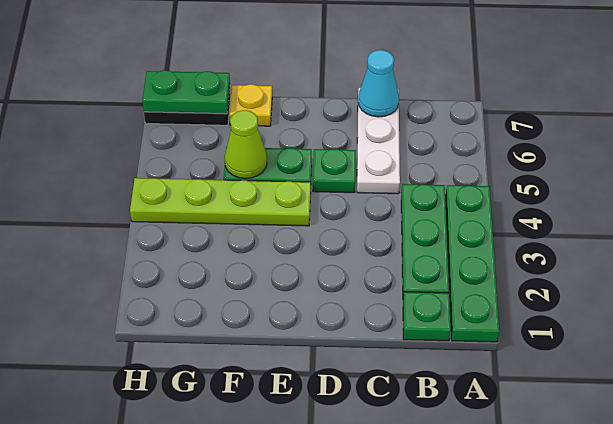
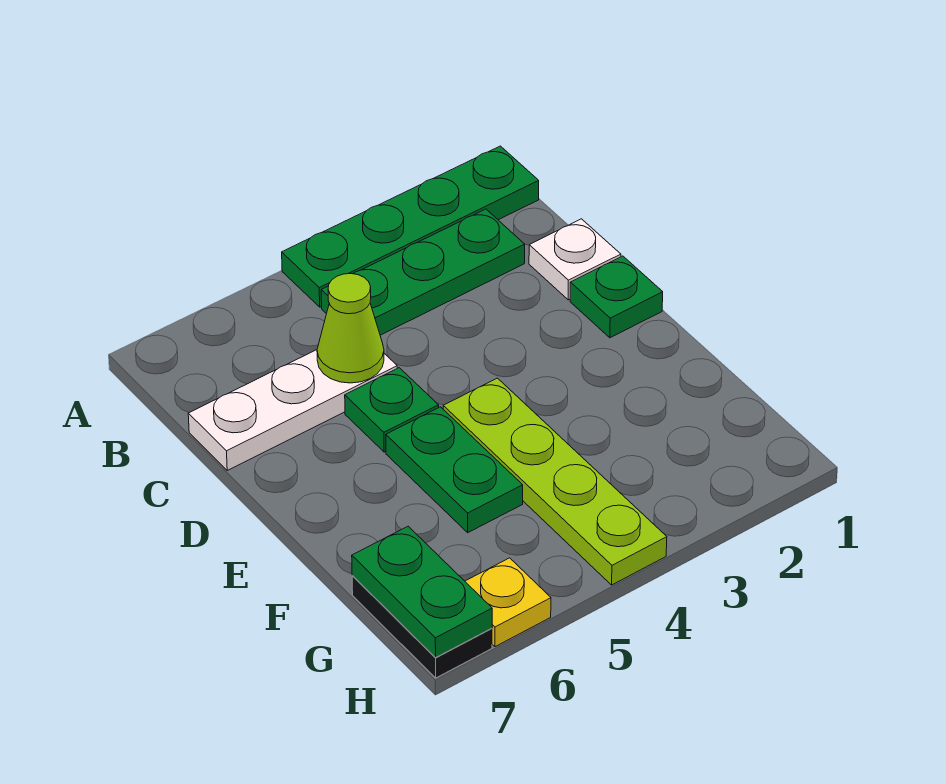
green 1x1 plate [403,292,451,341] -> green 1x1 plate moved to [570,256,663,338]
none -> white 1x1 plate [529,219,621,300]
cyan 1x1 cone [358,50,399,117] -> none
lime 1x1 cone [225,110,267,179] -> lime 1x1 cone moved to [317,274,384,383]
yellow 1x1 plate [229,84,272,126] -> yellow 1x1 plate moved to [465,558,551,647]

